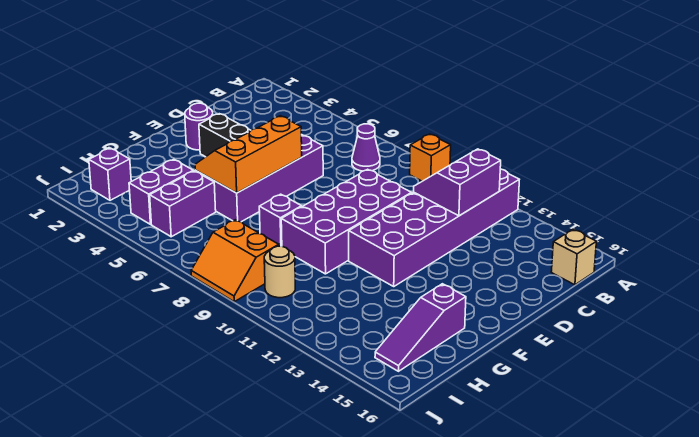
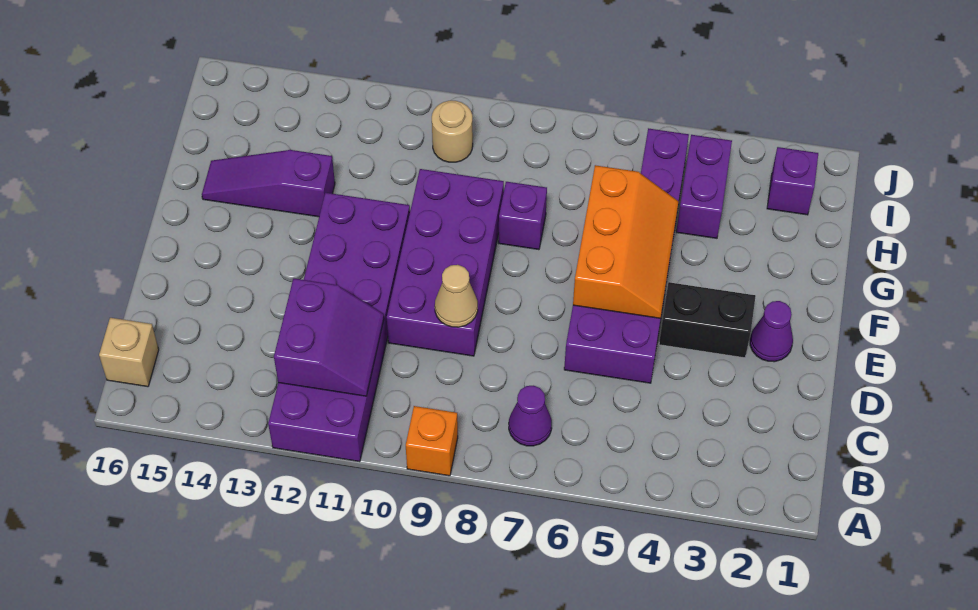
none -> tan 1x1 cone [435,265,478,327]
purple 1x1 round brick [185,103,213,150] -> purple 1x1 cone [750,301,793,362]
purple 1x3 slope [375,284,466,371] -> purple 1x3 slope turned to [202,150,335,217]
orange 2x2 slope [191,220,279,302] -> none

